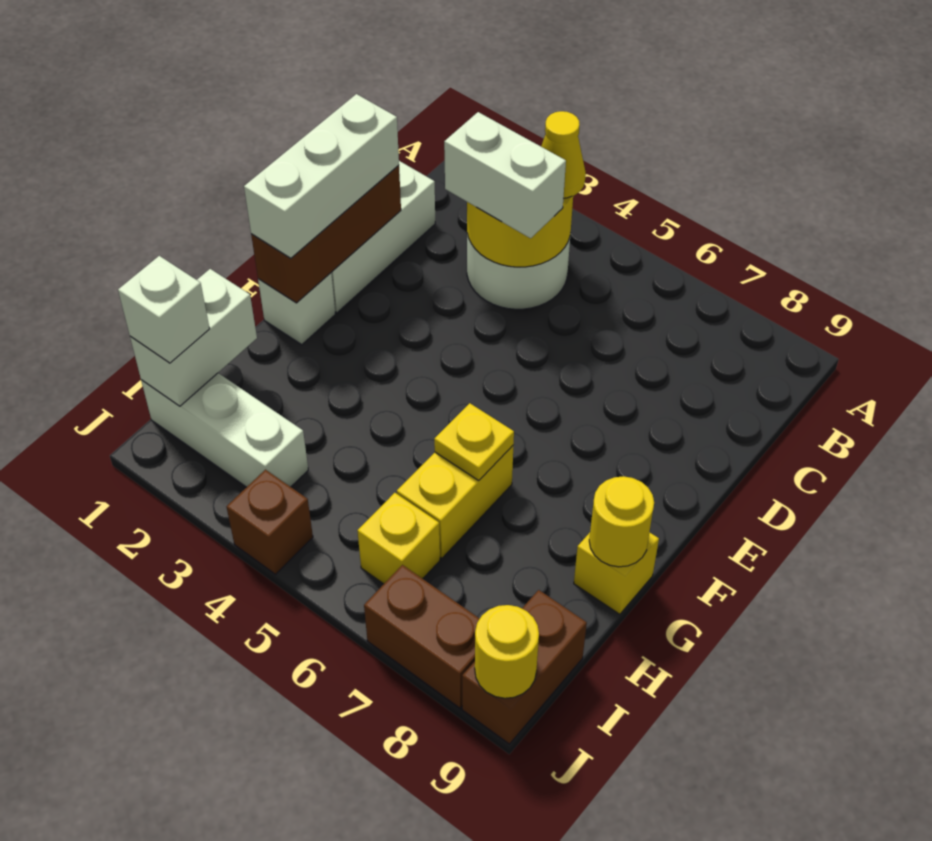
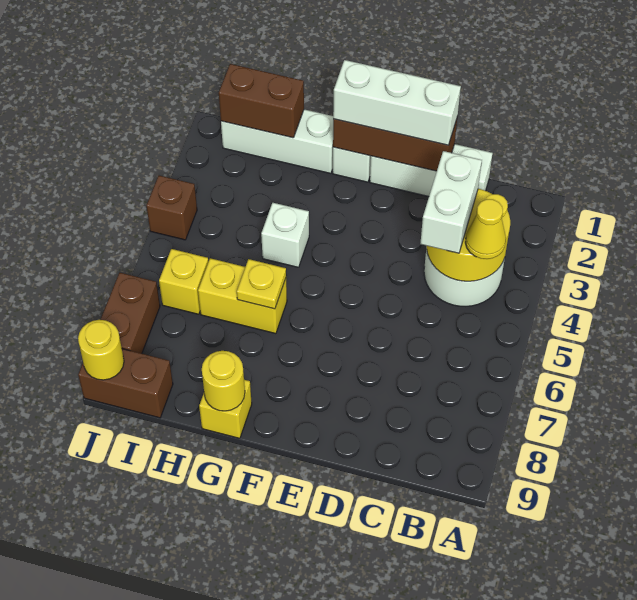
white 1x2 brick [130,269,257,406] -> brown 1x2 brick [219,64,304,138]
white 1x3 brick [141,373,308,487] -> white 1x3 brick turned to [221,109,333,173]
white 1x1 brick [118,256,210,363] -> white 1x1 brick moved to [261,203,309,267]

